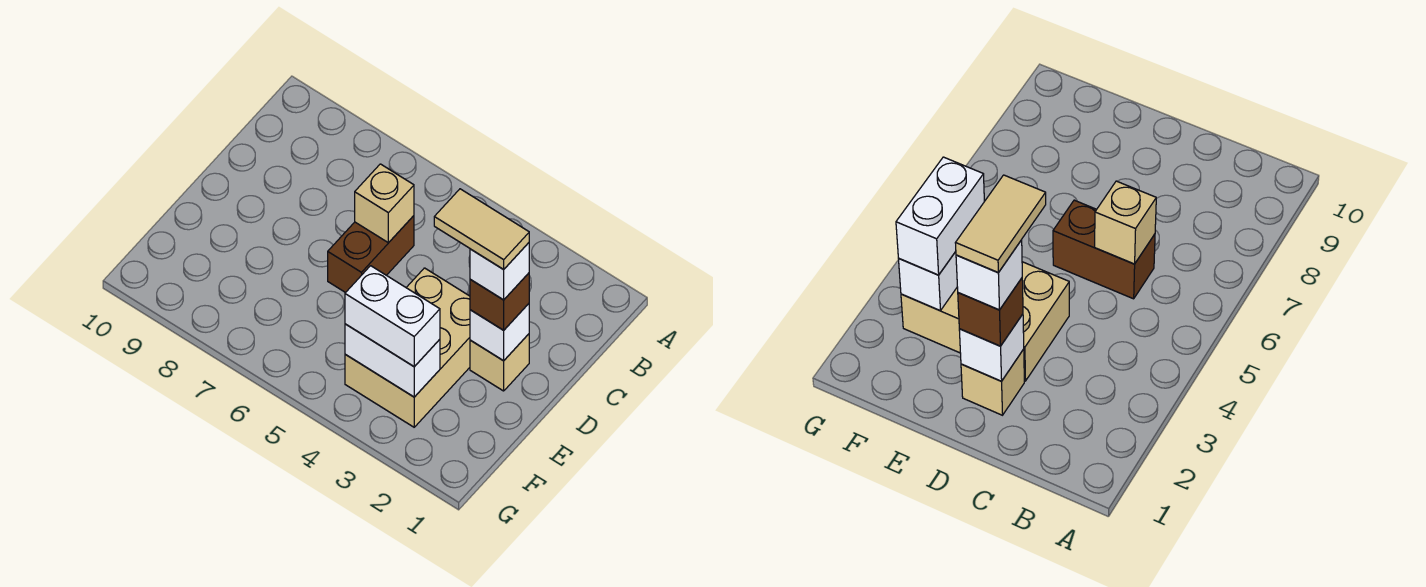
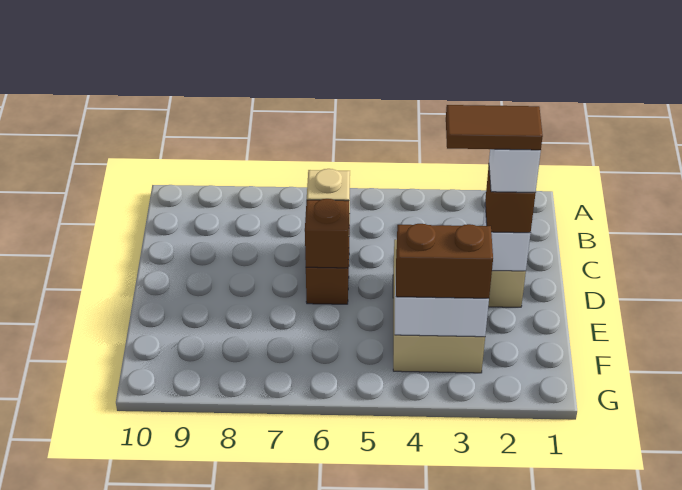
tan 1x2 tile [434,189,529,269] -> brown 1x2 tile [446,105,543,150]
none -> brown 1x1 brick [305,199,349,268]
white 1x2 brick [345,266,440,367] -> brown 1x2 brick [396,224,493,298]

